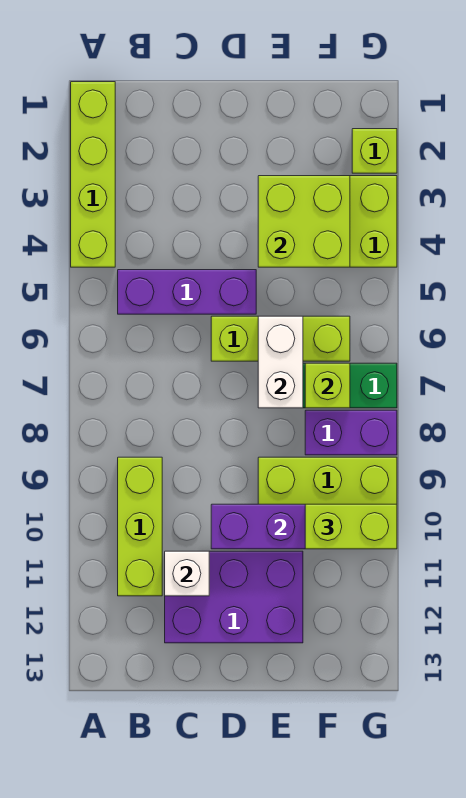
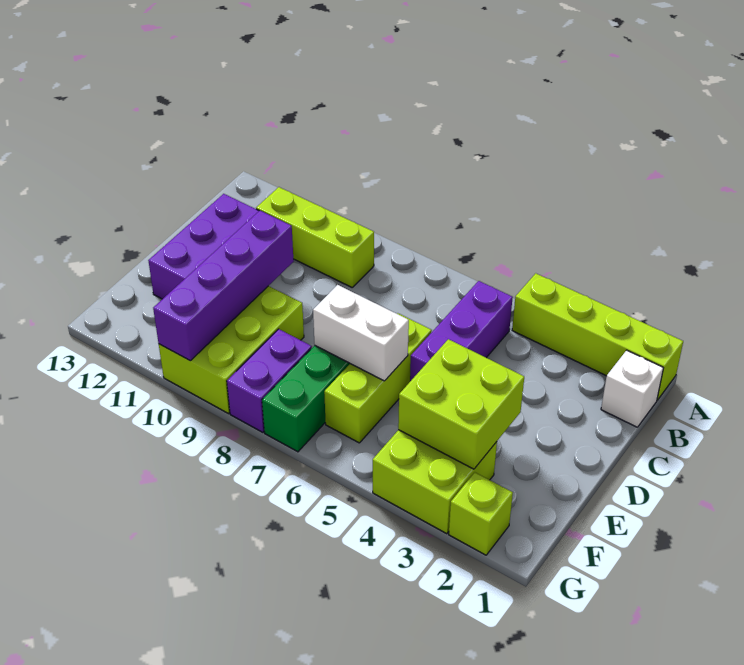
white 1x1 brick [165,551,209,596] -> white 1x1 brick moved to [601,350,663,427]
lime 1x1 brick [305,363,350,408] -> none
lime 1x2 brick [305,504,397,549] -> none

